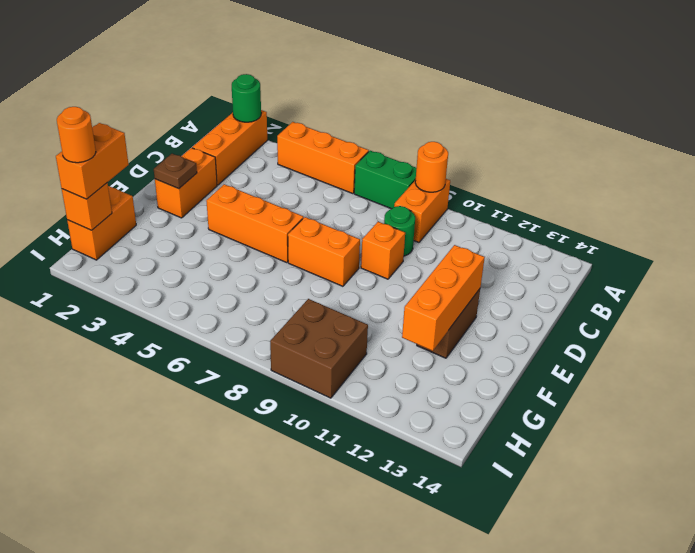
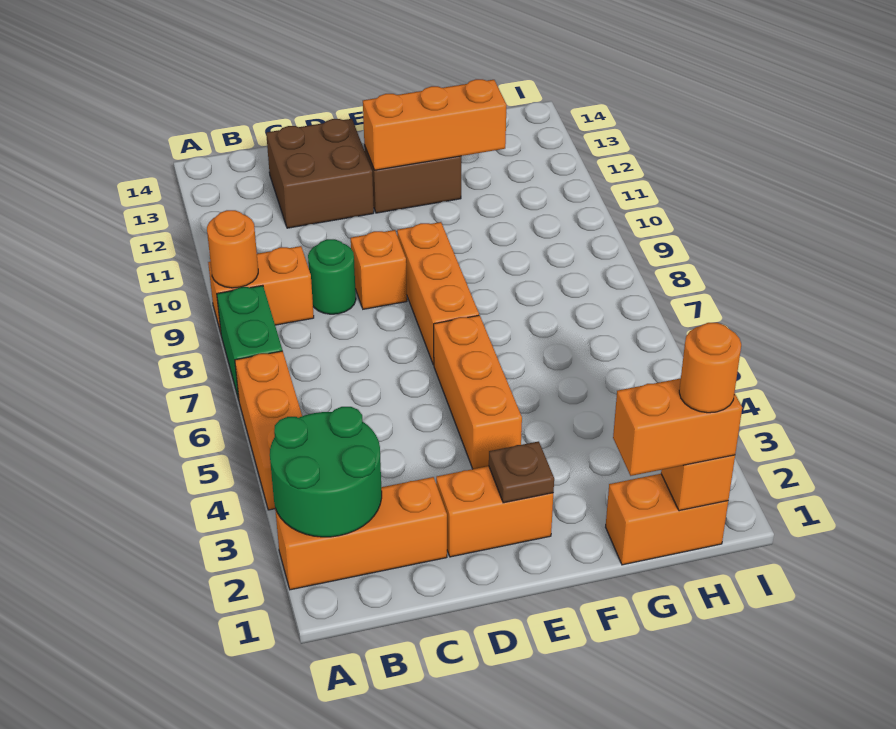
green 1x1 round brick [232,74,261,122] -> green 2x2 round brick [270,407,382,537]
orange 1x2 brick [288,217,360,286] -> orange 1x3 brick [397,222,479,365]
brown 2x2 brick [270,299,368,398] -> brown 2x2 brick moved to [266,119,374,228]

